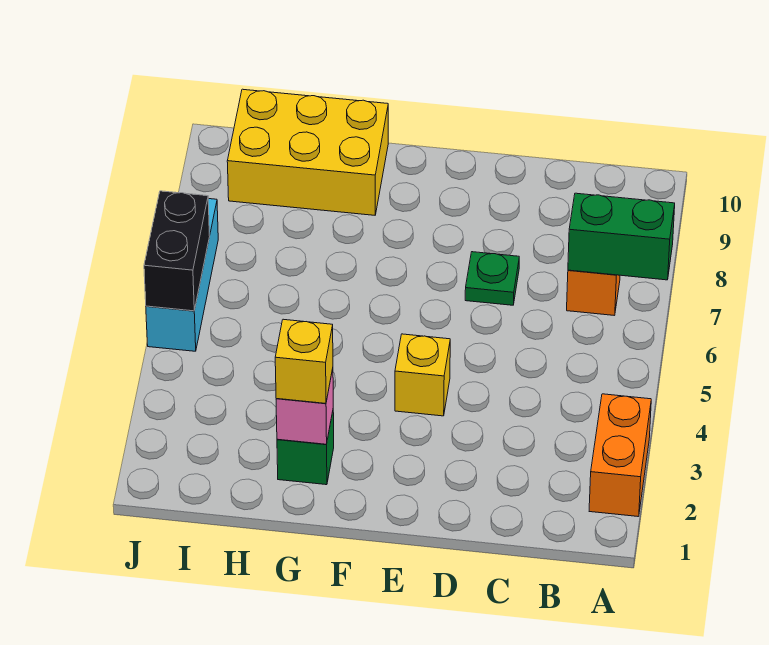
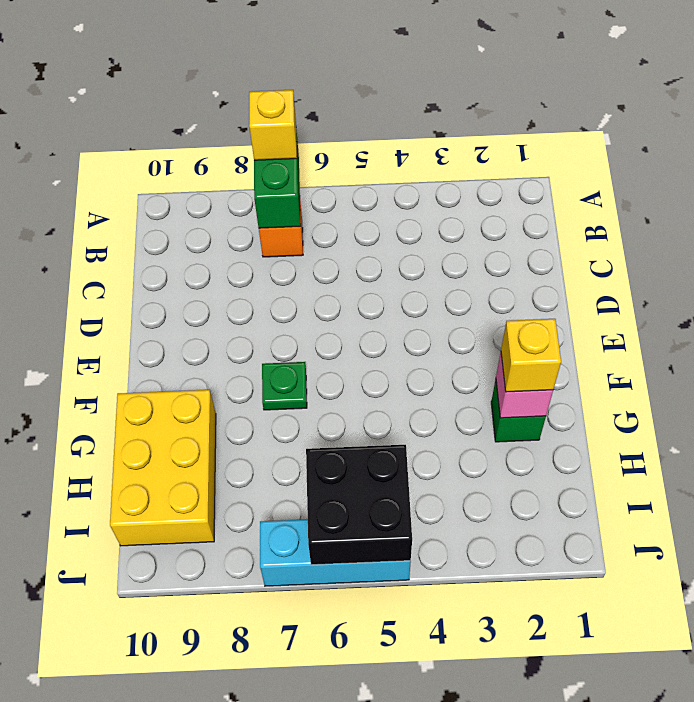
orange 1x2 brick [589,394,651,517] -> none
green 1x1 plate [465,252,519,305] -> green 1x1 plate moved to [262,362,307,410]
yellow 1x1 brick [395,334,450,416] -> yellow 1x1 brick moved to [249,90,297,160]
black 1x2 brick [144,191,210,311] -> black 2x2 brick [306,445,412,565]

